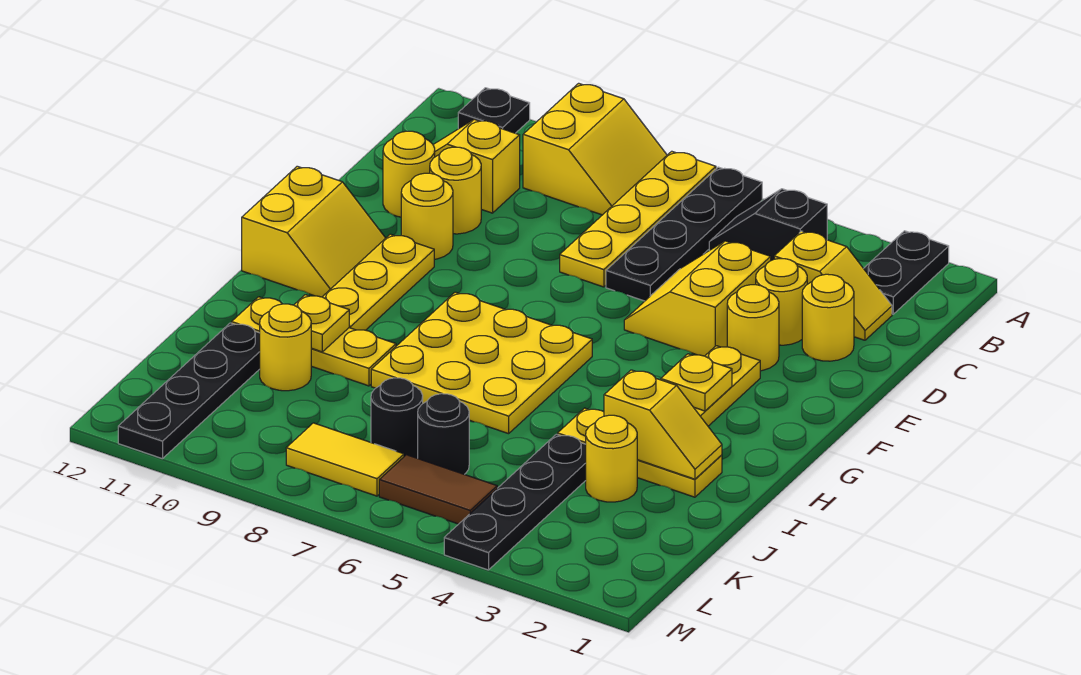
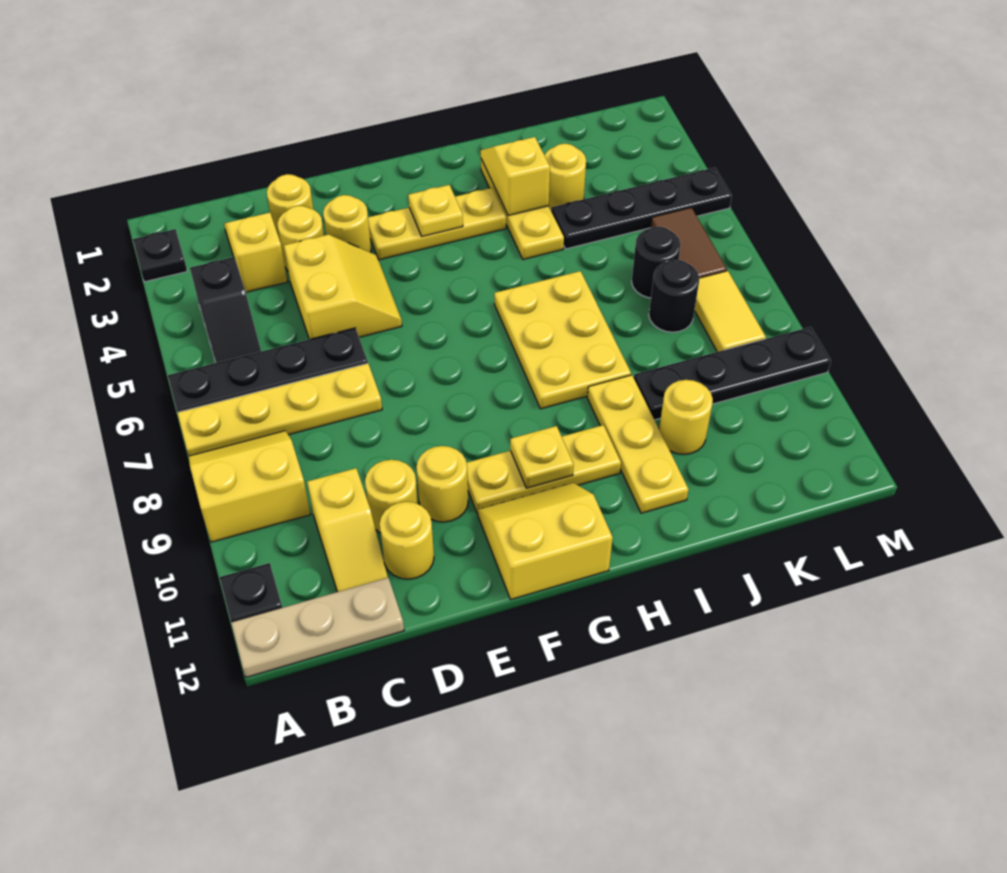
black 1x2 plate [864,231,949,314] -> black 1x1 plate [133,229,187,282]
none -> tan 1x3 plate [231,578,404,677]
yellow 2x2 slope [624,241,771,356] -> yellow 2x2 slope turned to [284,234,402,339]
yellow 3x3 plate [371,292,592,434] -> yellow 2x3 plate [494,271,631,409]
yellow 1x1 plate [294,295,349,352] -> yellow 1x1 plate moved to [510,426,574,488]
black 1x4 plate [118,323,260,459] -> black 1x4 plate moved to [634,327,831,420]

